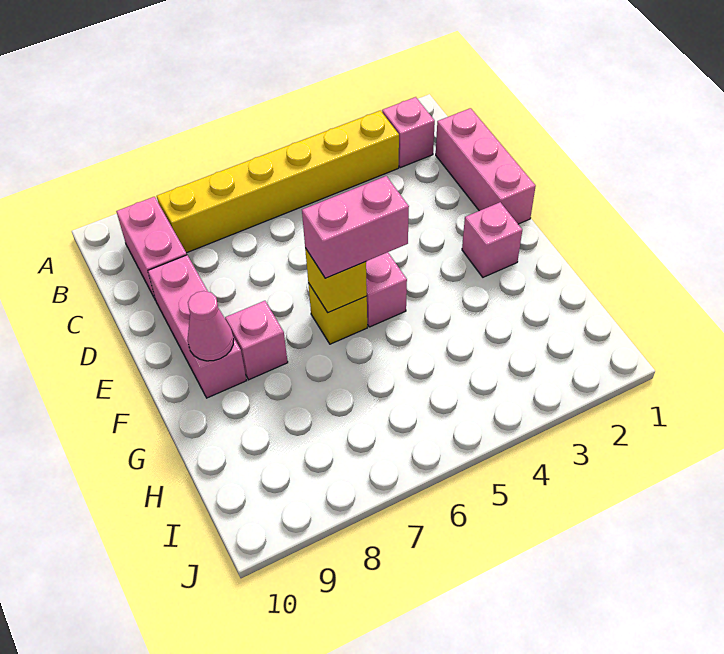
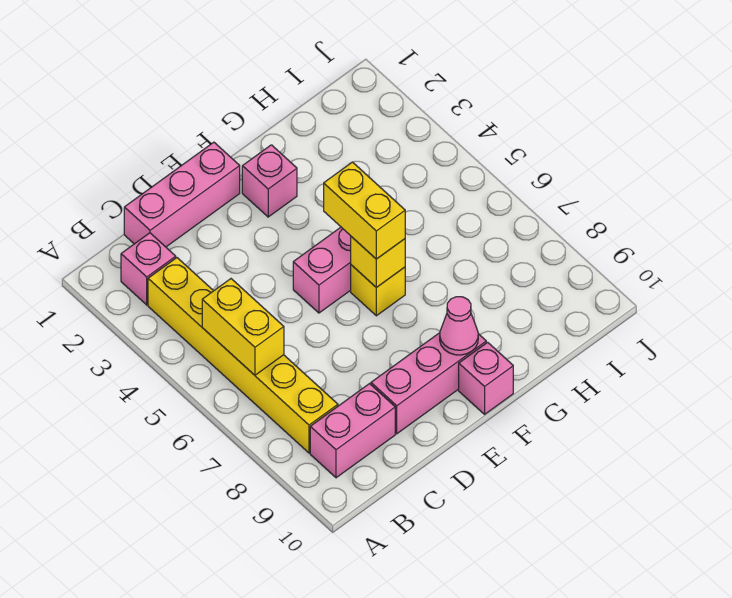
none -> yellow 1x2 brick [202,279,284,375]
pink 1x2 brick [302,176,409,278] -> yellow 1x2 brick [324,162,405,259]
pink 1x1 brick [225,301,288,380] -> pink 1x1 brick moved to [459,342,513,414]

